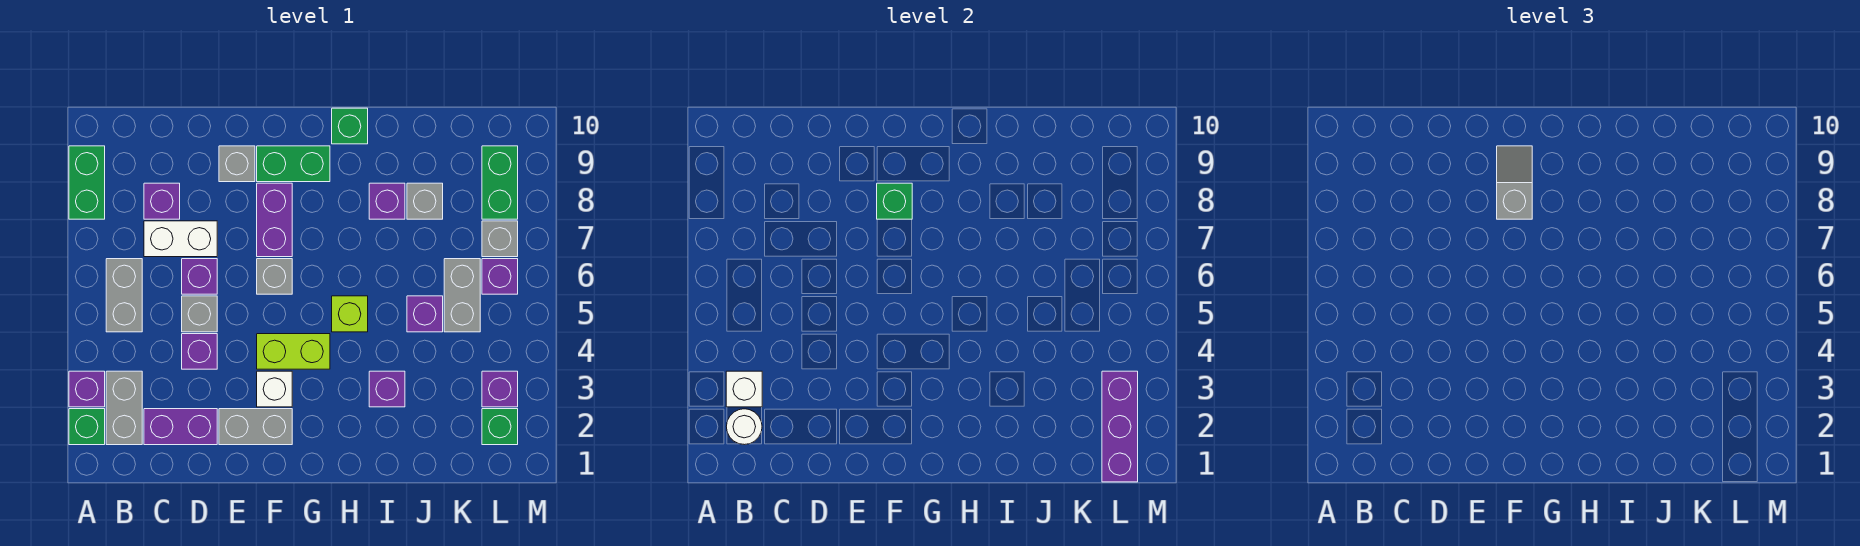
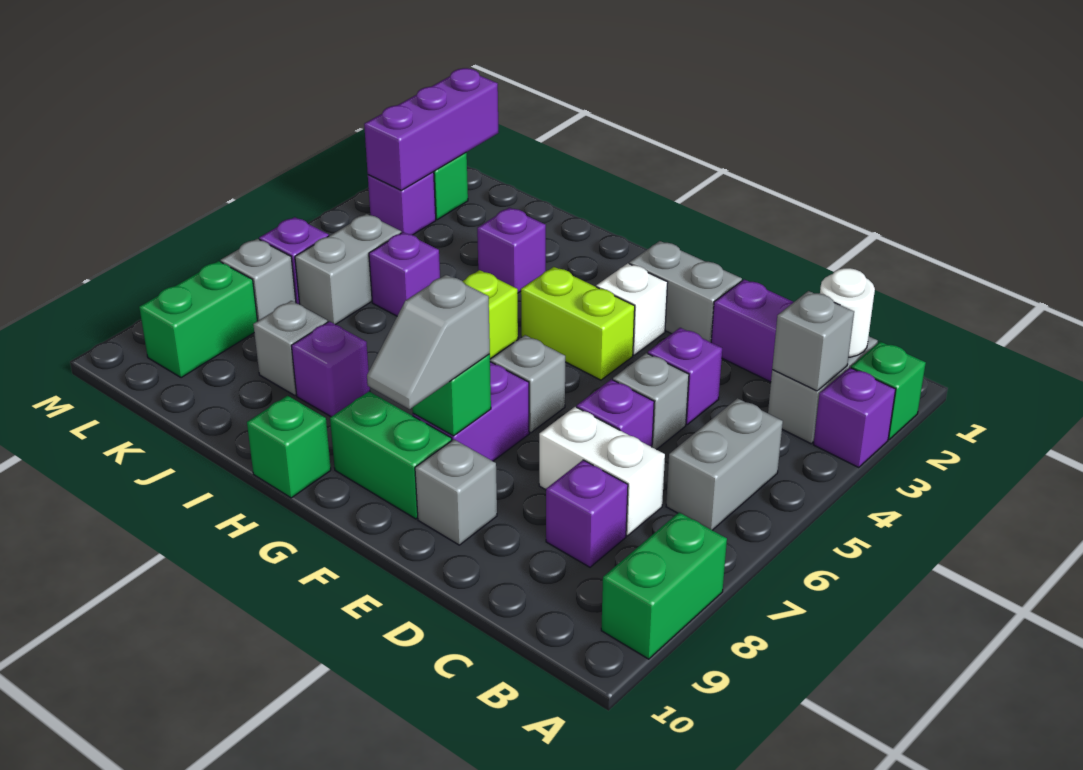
white 1x1 brick [726,371,762,407] -> grey 1x1 brick [772,291,854,391]

